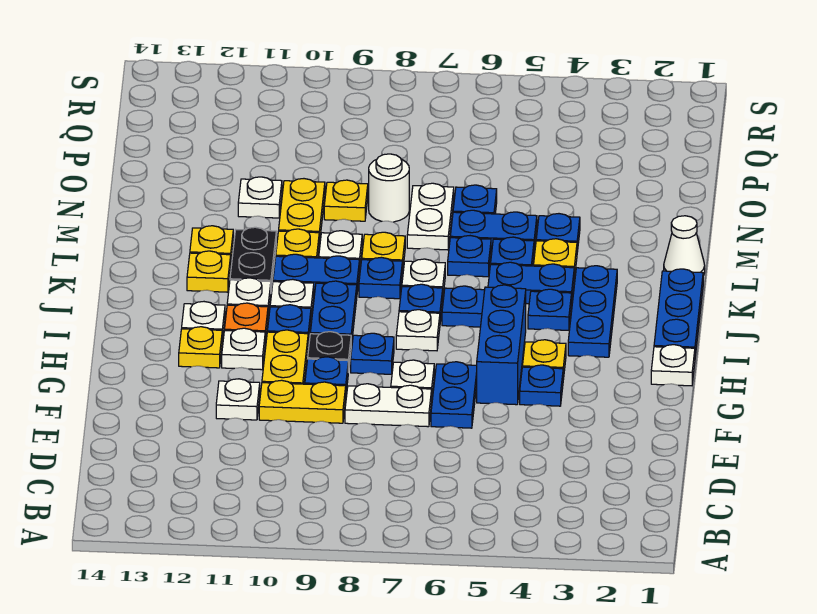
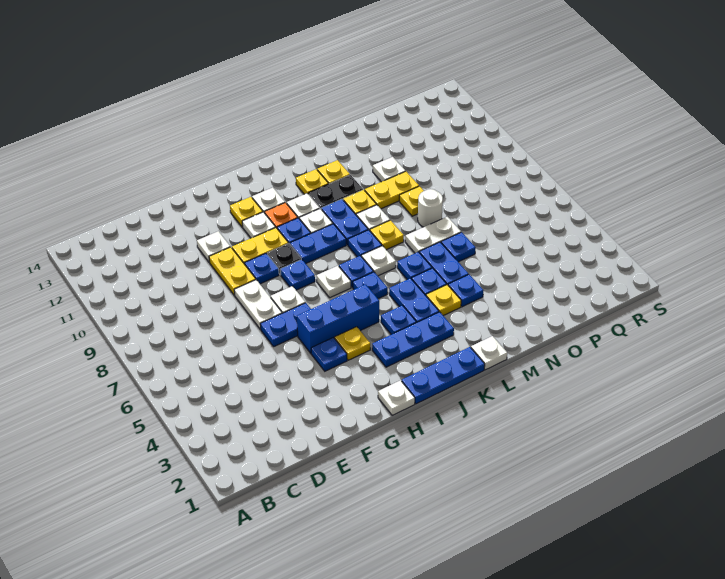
white 1x1 cone [664,216,705,275] -> white 1x1 plate [471,336,507,370]

